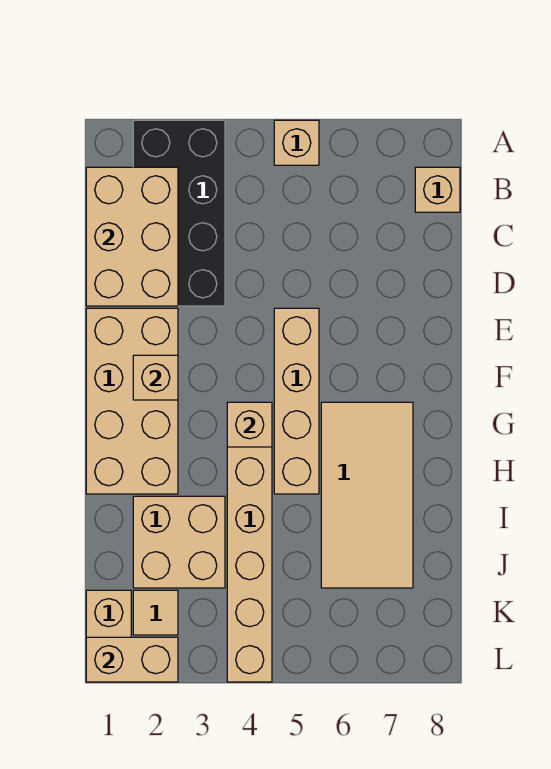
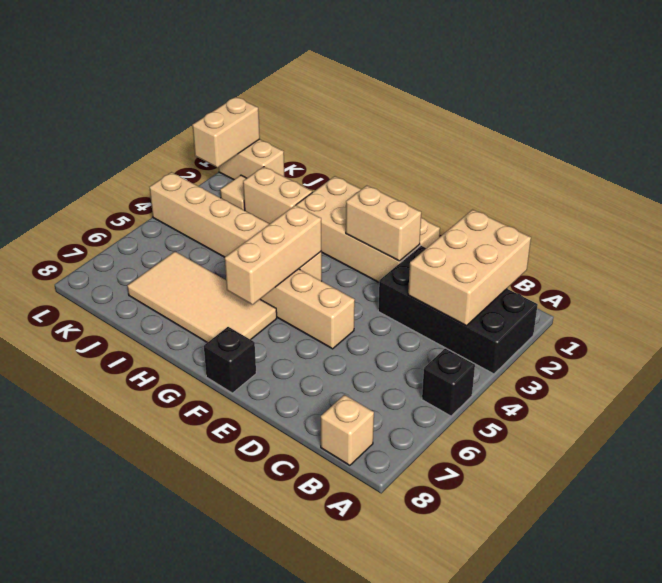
tan 1x1 brick [274,120,319,165] -> black 1x1 brick [422,348,475,416]
tan 2x3 brick [86,167,178,306] -> tan 2x3 brick turned to [408,210,531,326]
tan 1x1 brick [133,355,178,400] -> tan 1x2 brick [346,185,421,261]
none -> black 1x1 brick [204,327,256,393]
tan 1x1 brick [227,402,272,447] -> tan 1x3 brick [225,205,322,305]
tan 2x2 brick [133,496,225,588] -> tan 1x2 brick [243,167,312,224]

